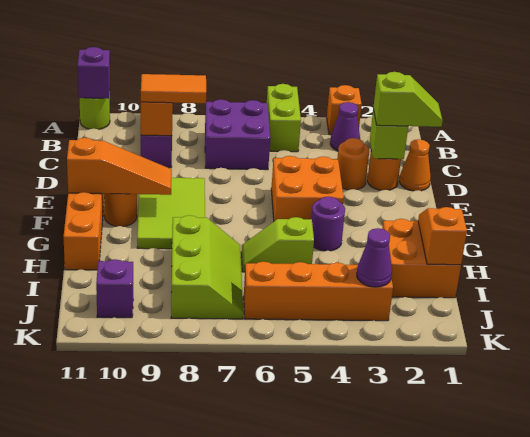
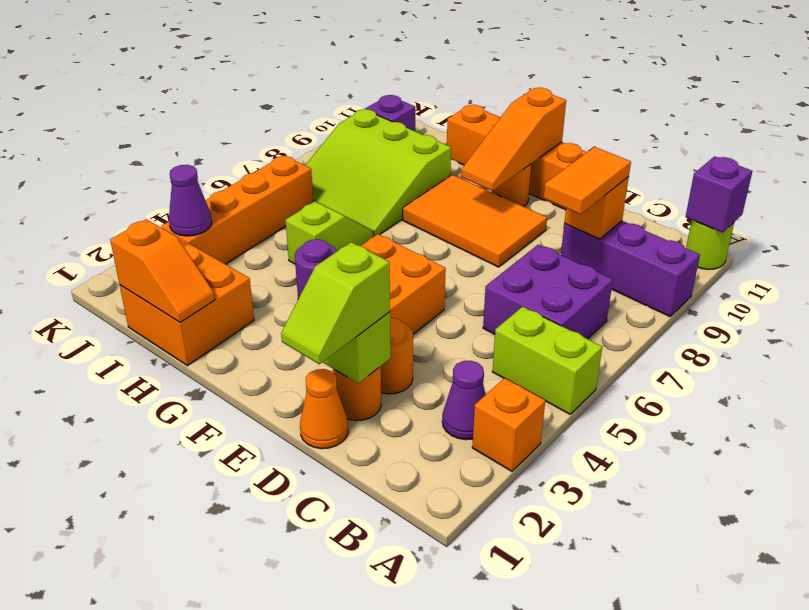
lime 2x3 tile [137,178,205,249] -> orange 2x3 tile [403,175,547,267]
lime 2x3 slope [171,215,243,319] -> lime 3x3 slope [305,109,451,237]

